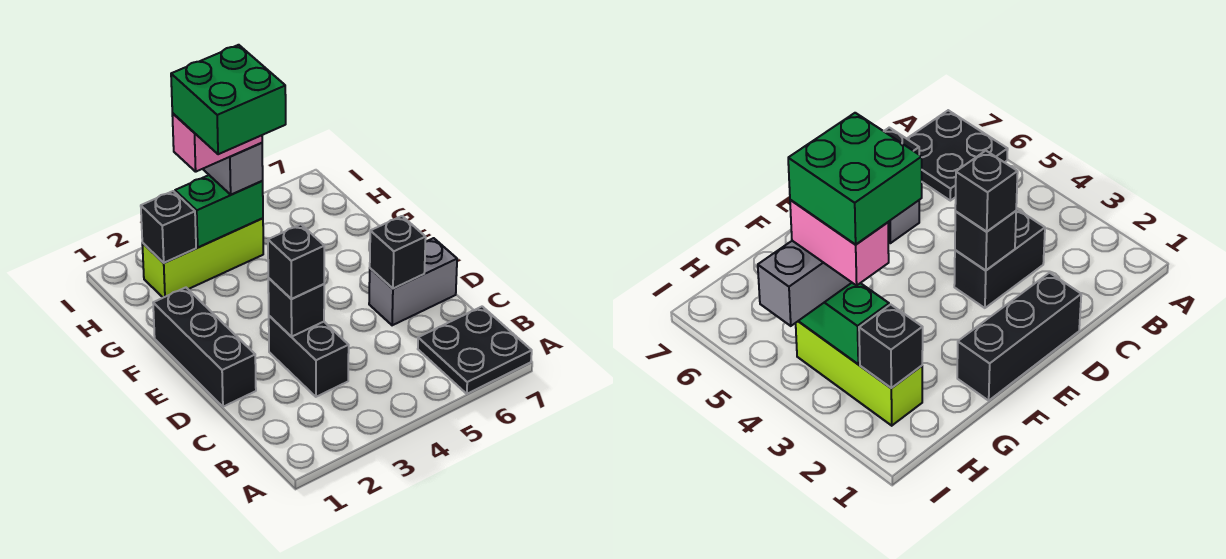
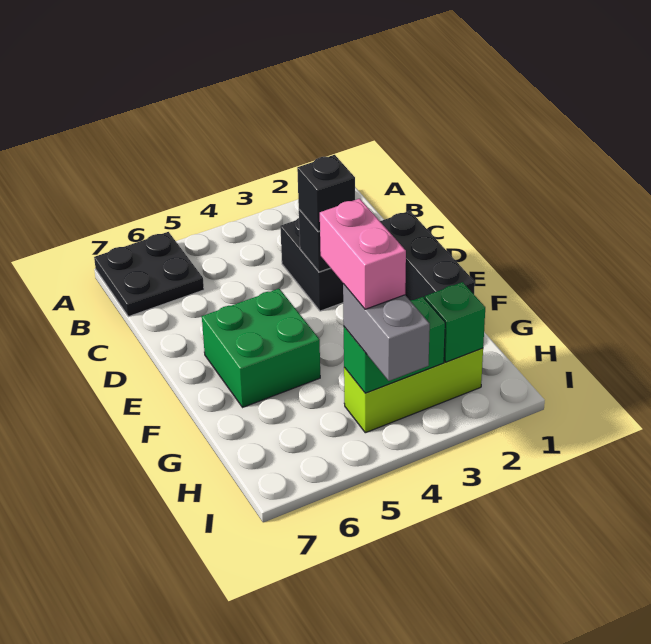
grey 1x2 brick [369,238,457,325] -> none
black 1x1 brick [370,216,426,288] -> none
green 2x2 brick [171,45,286,154] -> green 2x2 brick moved to [202,289,320,407]
black 1x1 brick [141,191,196,263] -> green 1x1 brick [425,282,485,362]
pink 1x2 brick [172,113,262,172] -> pink 1x2 brick turned to [320,199,406,309]

